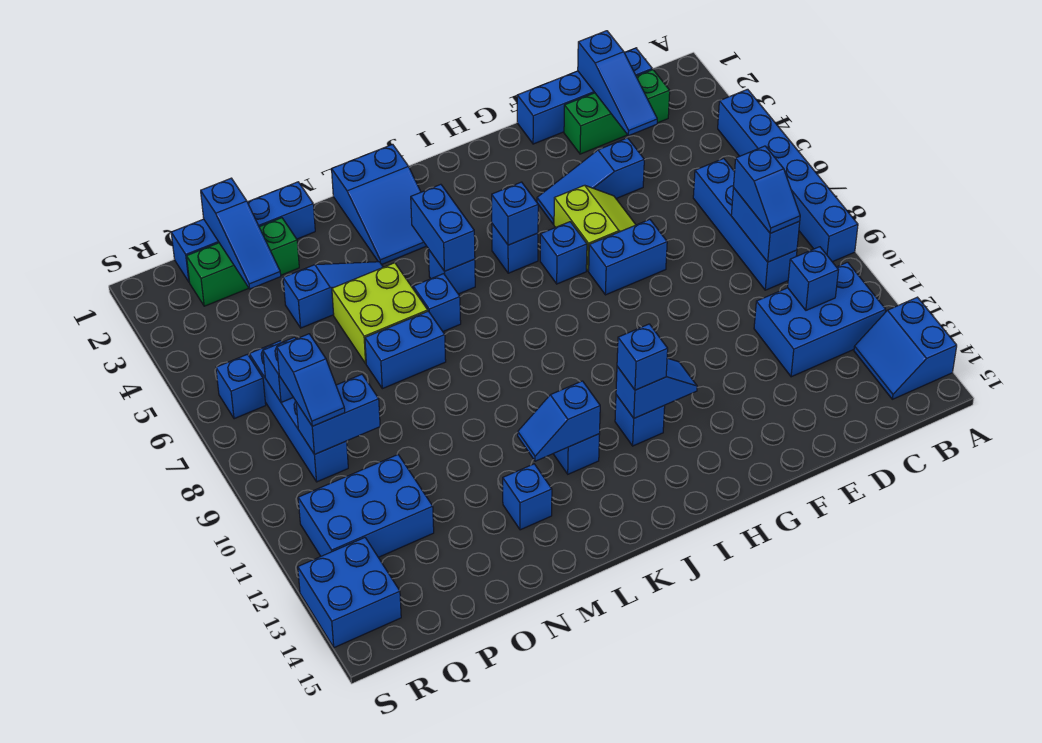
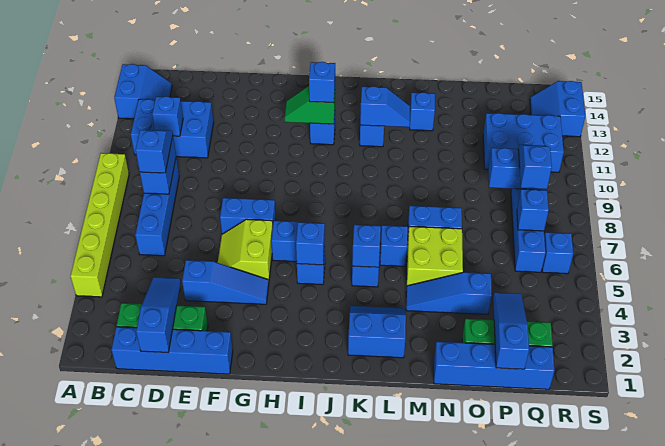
blue 1x6 brick [718,89,858,262] -> lime 1x6 brick [71,153,129,297]
blue 1x2 slope [616,358,697,418] -> green 1x2 slope [285,86,335,124]
blue 2x3 slope [332,144,426,265] -> blue 2x2 slope [348,306,406,358]
blue 1x2 brick [411,184,475,271] -> blue 1x1 brick [352,225,381,267]
blue 2x2 brick [298,538,401,648] -> blue 2x2 slope [530,81,585,137]

